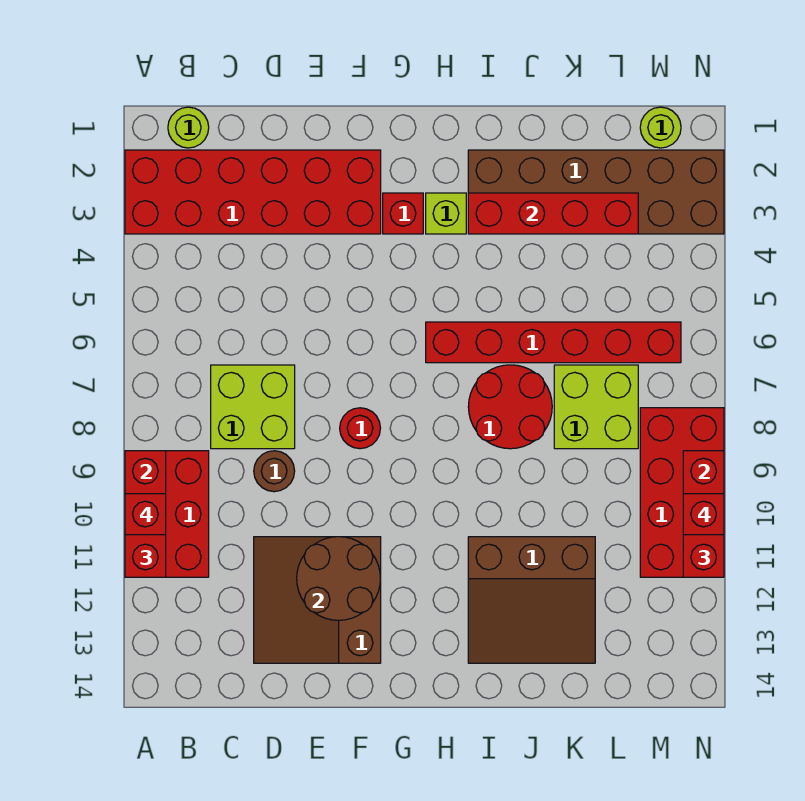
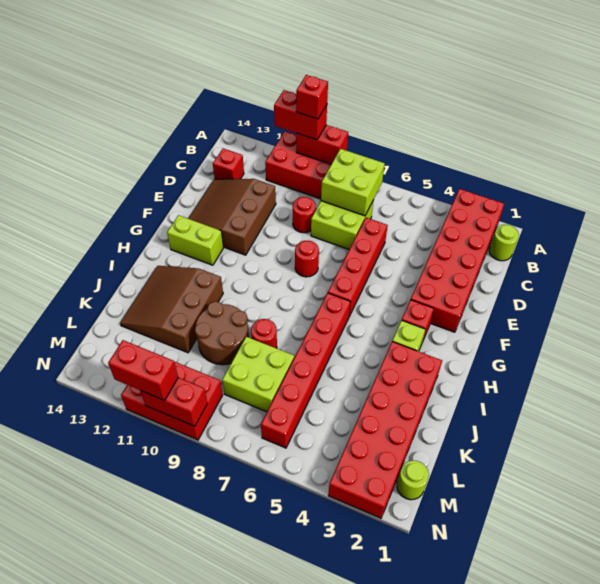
none -> lime 2x2 brick [321,149,385,216]
brown 1x1 round brick [254,451,295,492] -> red 1x1 round brick [293,197,316,233]
brown 3x3 slope [254,537,381,663] -> brown 3x3 slope turned to [188,179,276,255]
brown 2x2 round brick [297,537,381,620] -> brown 2x2 round brick moved to [195,302,249,365]
none -> lime 1x2 brick [167,215,223,265]
brown 2x6 brick [468,150,724,234] -> red 2x6 brick [328,342,442,518]
red 1x4 brick [468,193,638,234] -> red 1x4 brick moved to [328,218,388,316]
red 2x2 round brick [468,365,552,449] -> red 1x1 round brick [251,319,277,348]
red 2x4 brick [640,408,724,577] -> red 2x3 brick [121,362,223,440]
red 1x1 brick [683,494,724,535] -> red 1x1 brick moved to [213,148,244,179]

